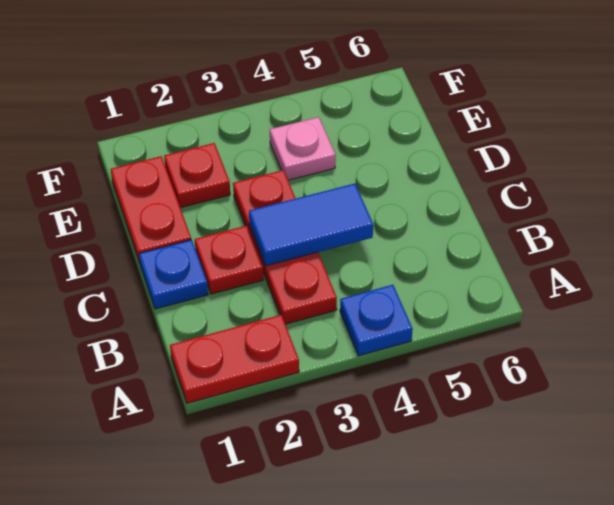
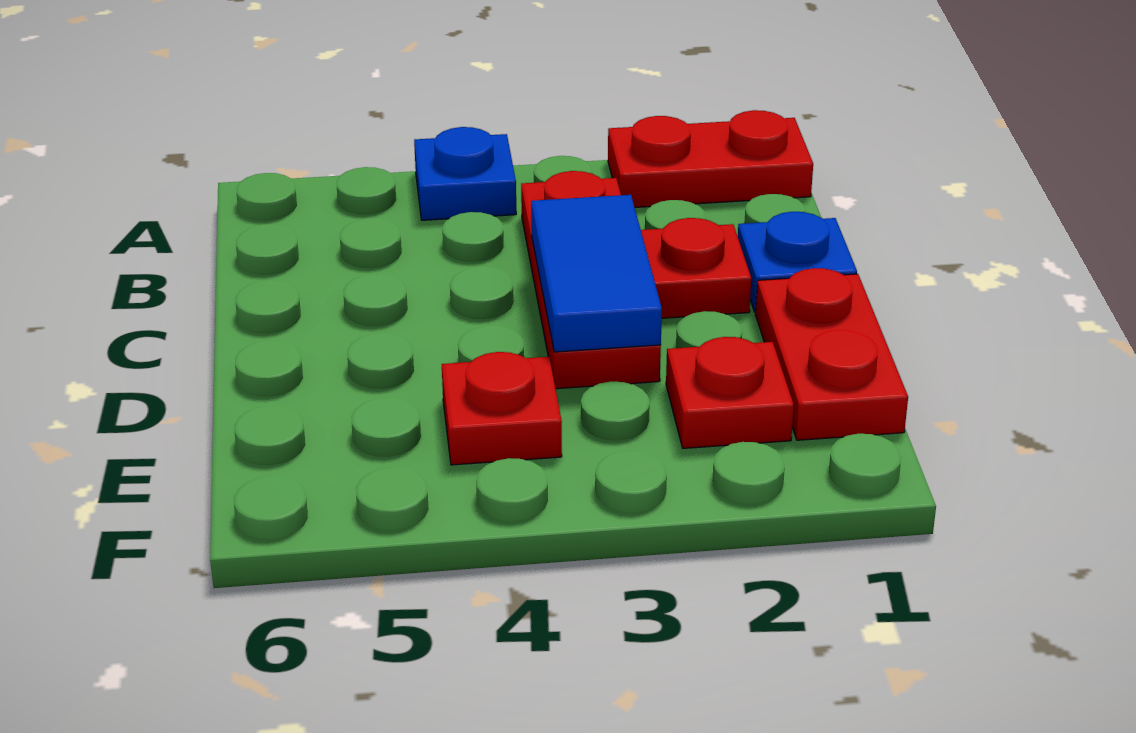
blue 1x2 tile [249,184,373,266] -> blue 1x2 tile turned to [531,195,662,352]
pink 1x1 plate [270,117,336,180] -> red 1x1 plate [442,352,562,465]

